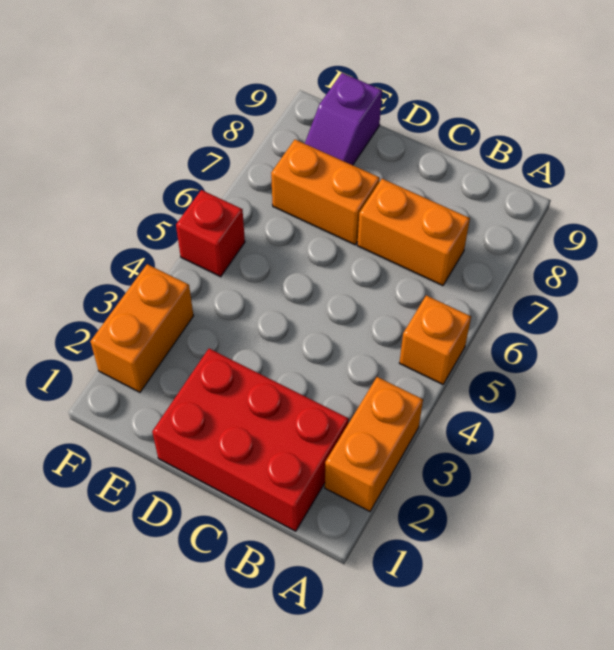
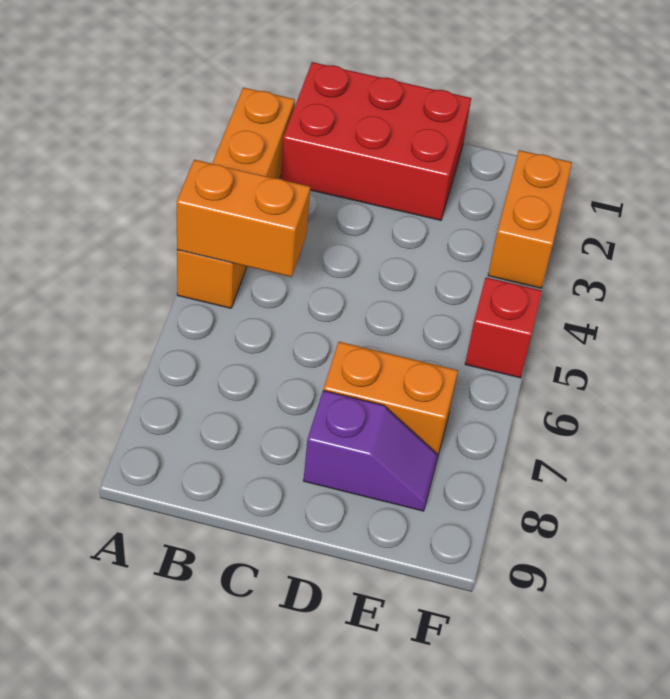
orange 1x2 brick [357,179,470,286] -> orange 1x2 brick moved to [177,160,310,277]
purple 1x2 slope [305,73,382,165] -> purple 1x2 slope turned to [303,391,438,511]

